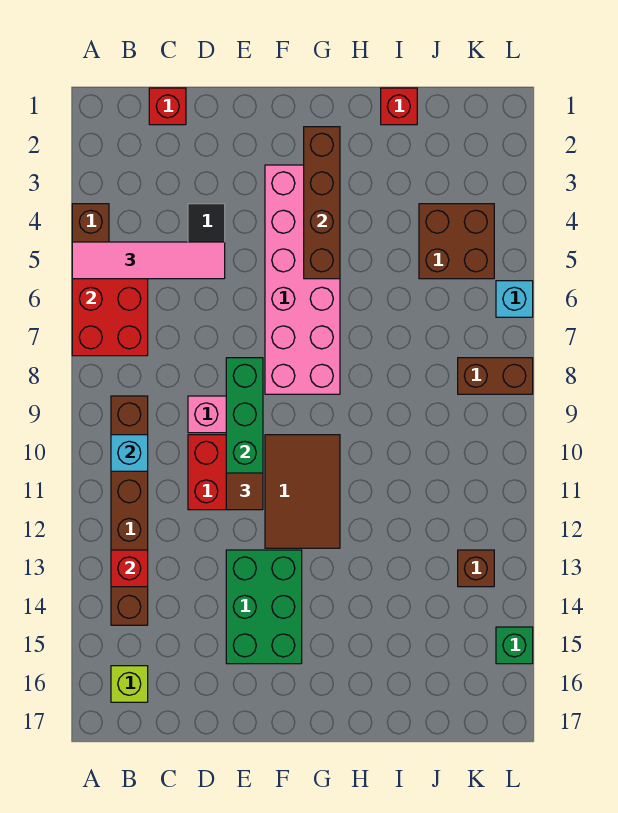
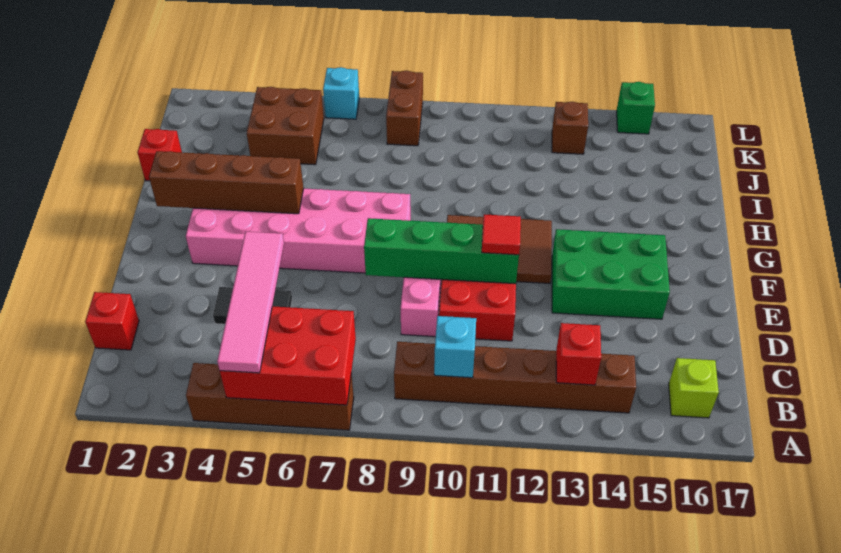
brown 1x1 tile [226,473,263,510] -> red 1x1 tile [482,214,521,255]

